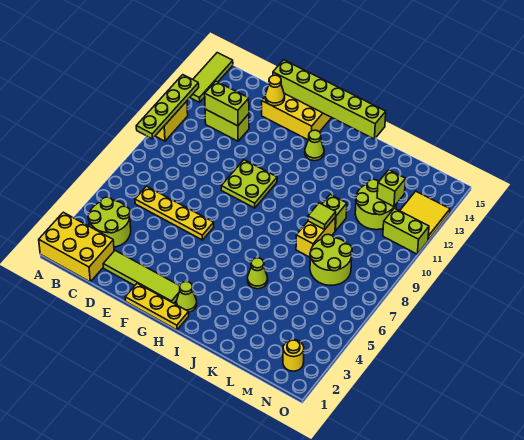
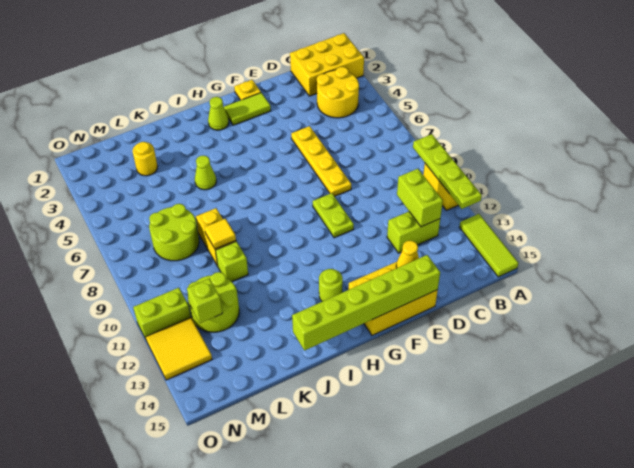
lime 2x2 round brick [88,197,131,247] -> yellow 2x2 round brick [317,67,359,118]
yellow 1x4 plate [135,186,214,240] -> yellow 1x4 plate turned to [291,126,351,196]
lime 1x2 brick [205,81,249,126] -> lime 1x2 brick turned to [397,169,443,227]
lime 1x4 tile [103,251,180,303] -> lime 1x2 tile [224,93,271,125]
yellow 1x3 plate [125,283,189,330] -> yellow 1x1 plate [234,80,261,100]
lime 2x2 plate [221,160,277,208] -> lime 1x2 plate [313,193,354,238]
lime 1x1 cone [305,130,324,161] -> lime 1x1 round brick [319,269,343,302]
lime 1x1 tile [308,203,336,230] -> yellow 1x1 tile [205,219,236,249]
yellow 1x1 round brick [283,340,304,371] -> yellow 1x1 round brick moved to [132,142,158,176]

